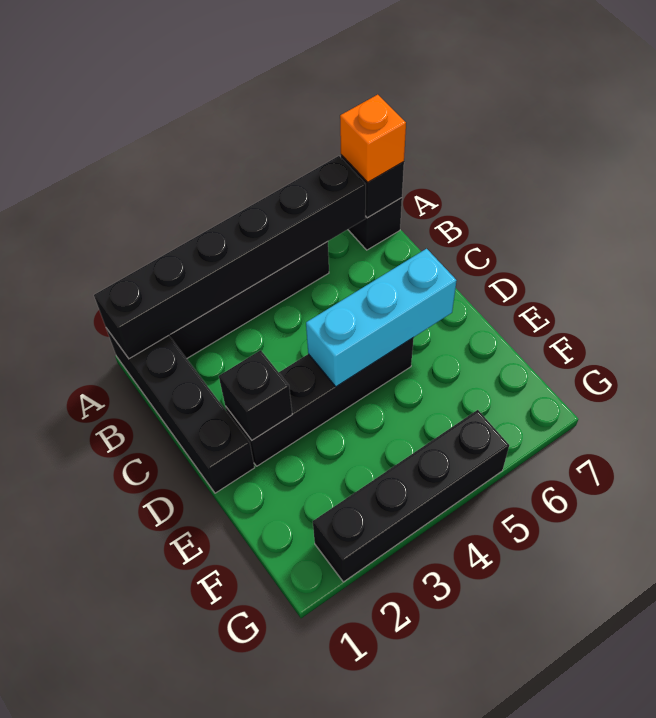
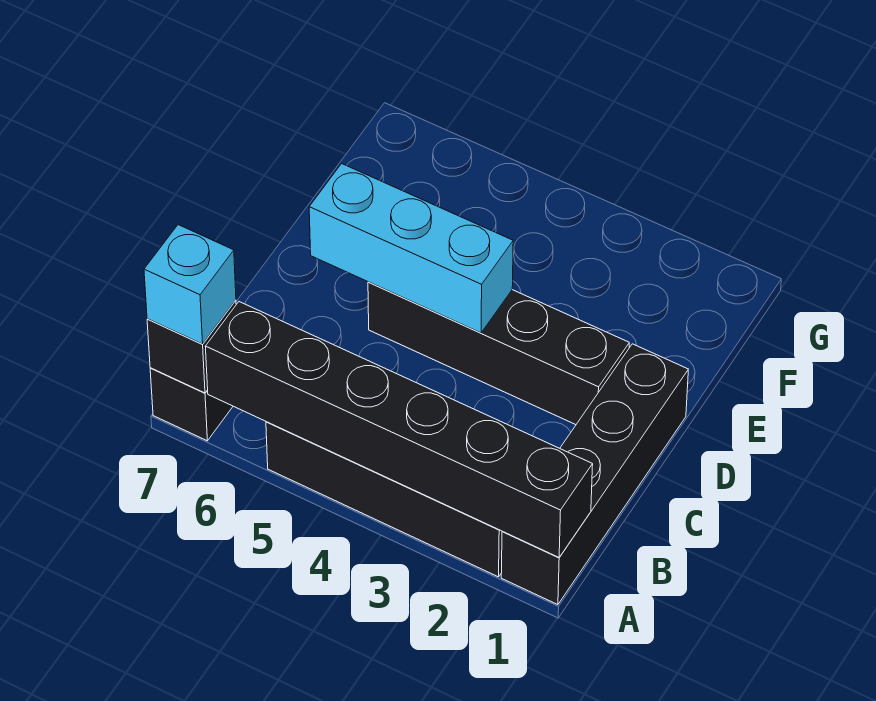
orange 1x1 brick [340,95,406,182] -> cyan 1x1 brick [144,225,236,344]
black 1x1 brick [219,350,292,440] -> none
black 1x4 brick [313,410,509,582] -> none

